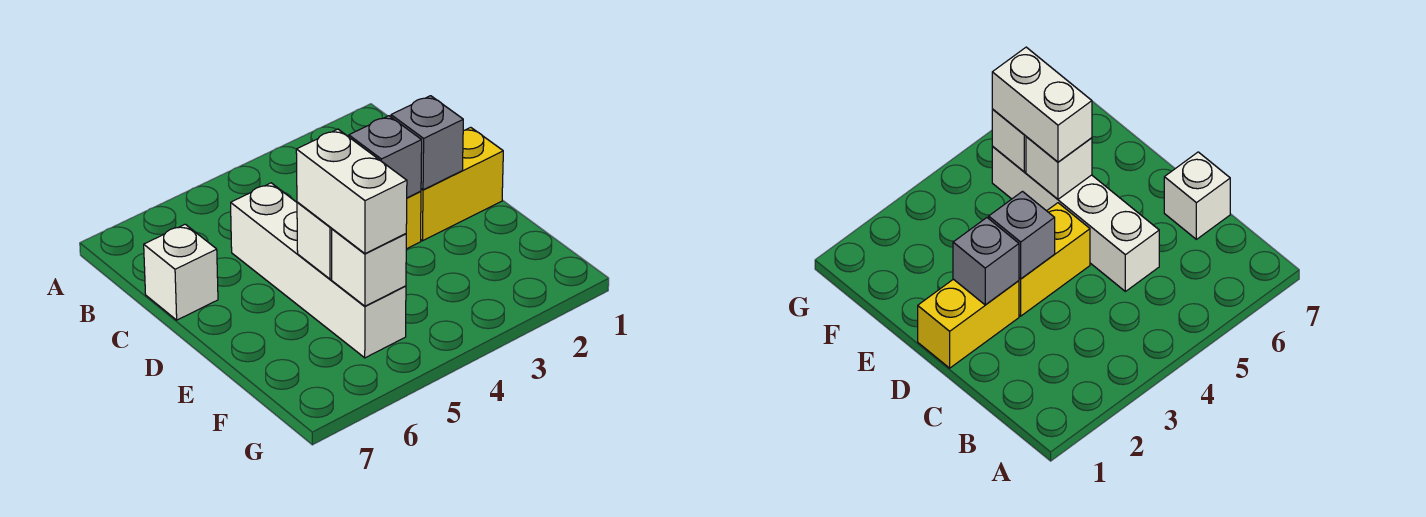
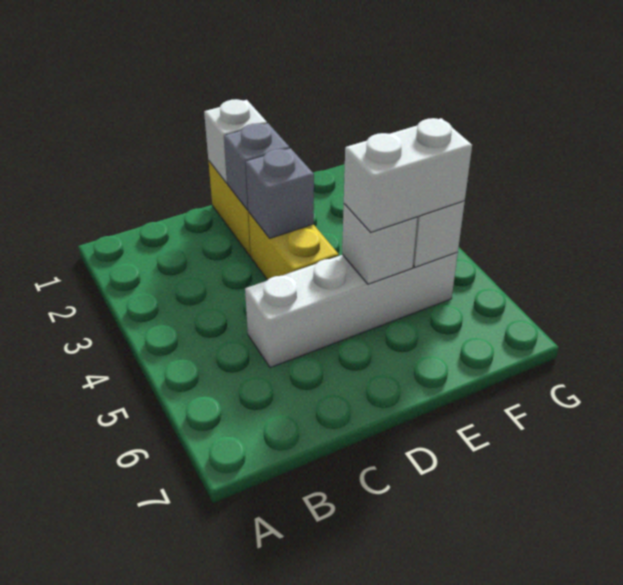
white 1x1 brick [144,224,218,320] -> white 1x1 brick moved to [204,99,267,183]

